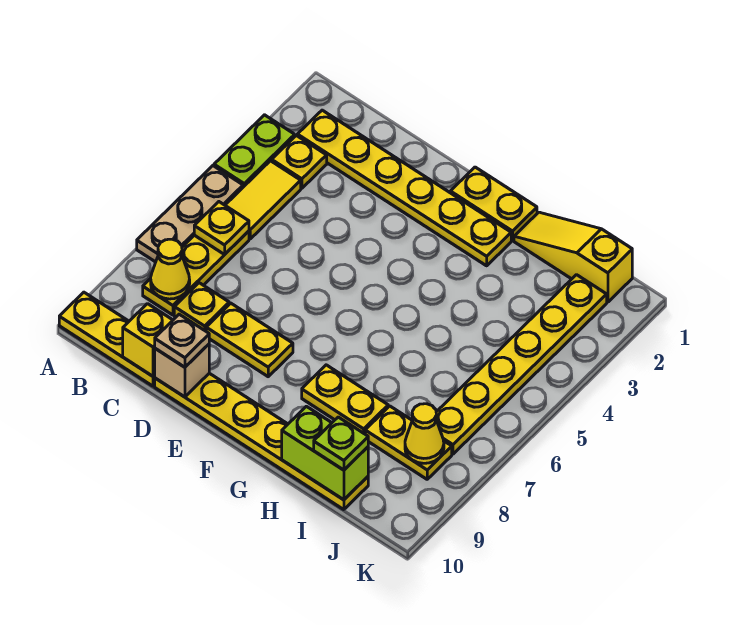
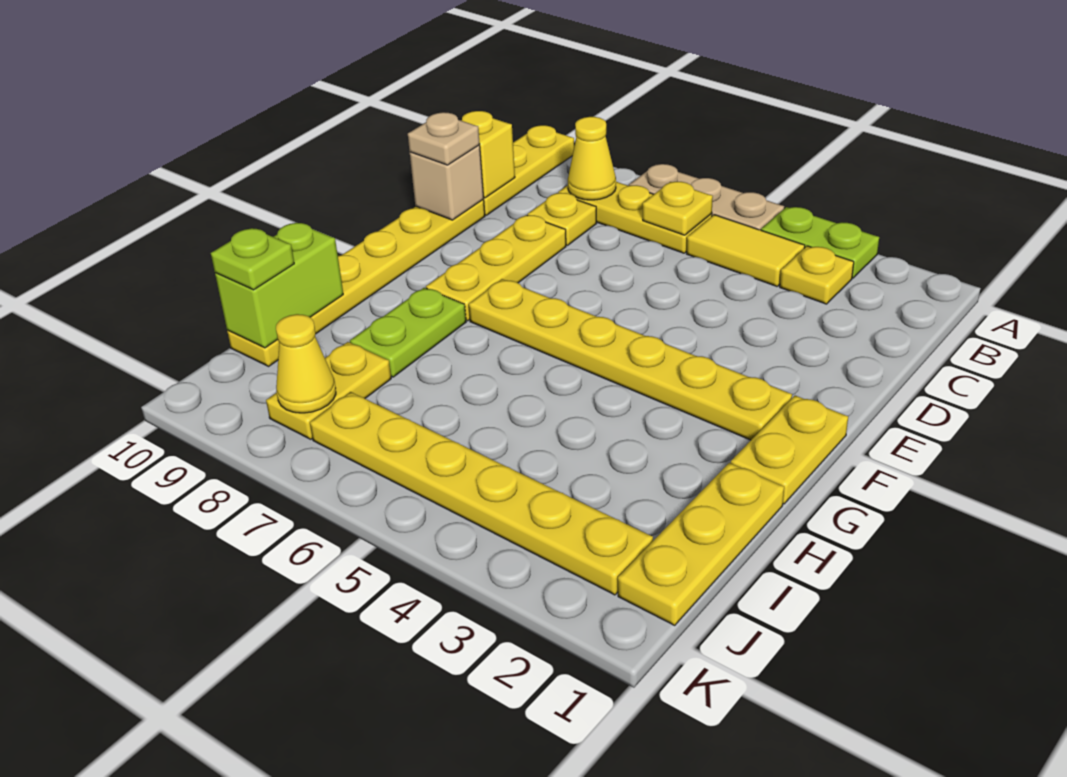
yellow 1x6 plate [297,110,511,266] -> yellow 1x6 plate turned to [469,279,792,440]
yellow 1x2 plate [206,303,293,377] -> yellow 1x3 plate [426,215,566,321]
yellow 1x2 plate [302,365,388,434] -> lime 1x2 plate [350,288,466,377]
yellow 1x3 slope [514,212,632,302] -> yellow 1x3 plate [618,463,784,625]

